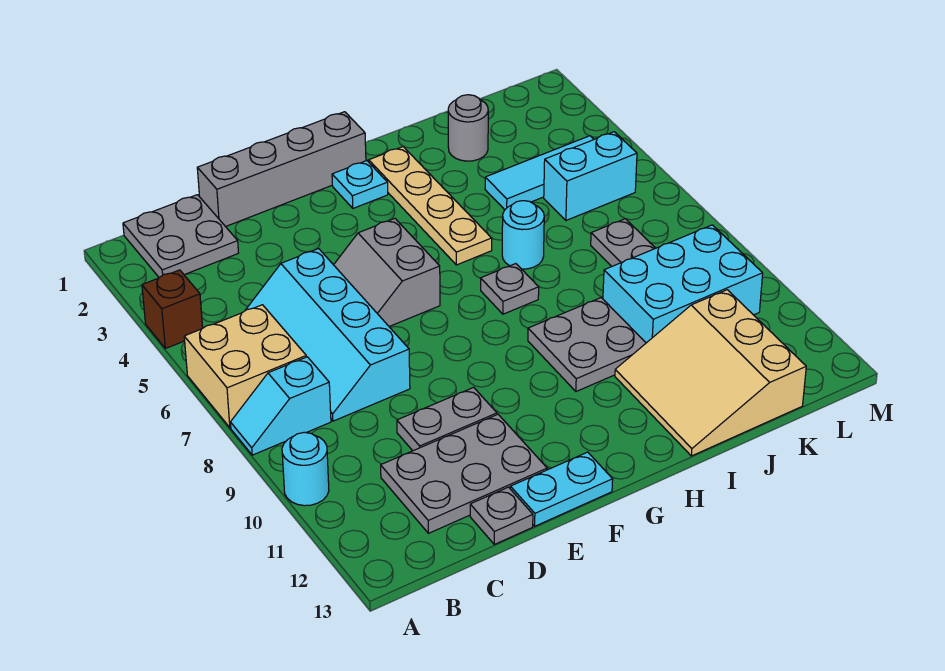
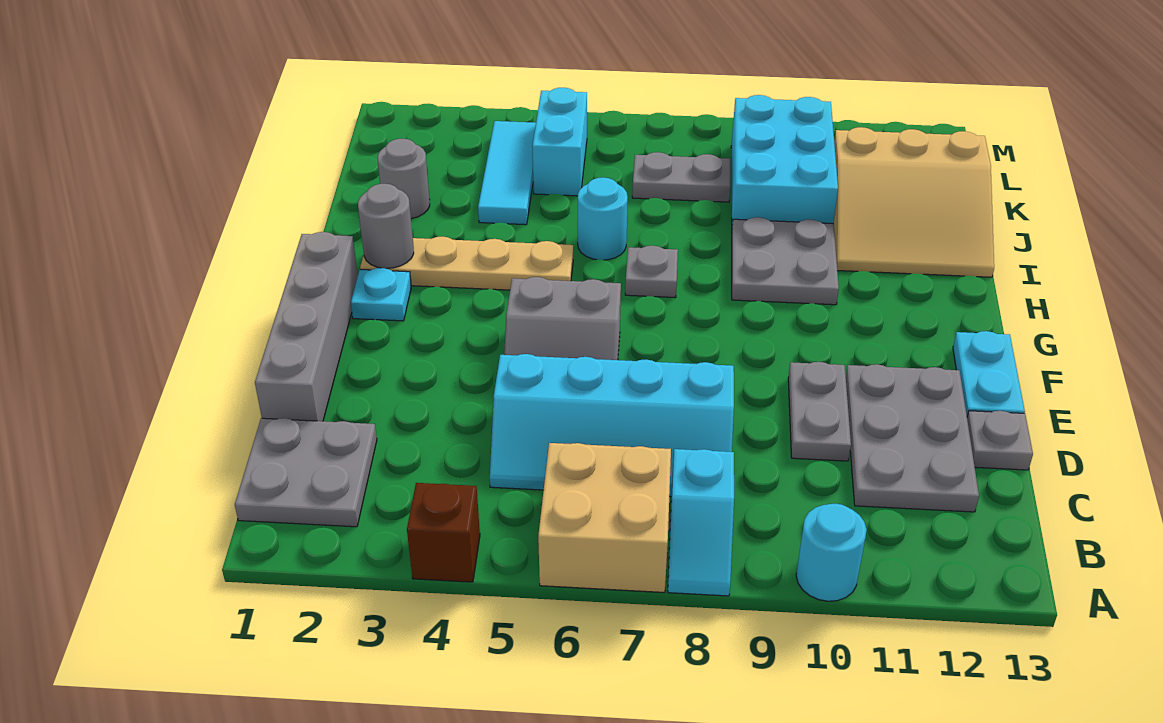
none -> grey 1x1 round brick [358,184,414,268]

